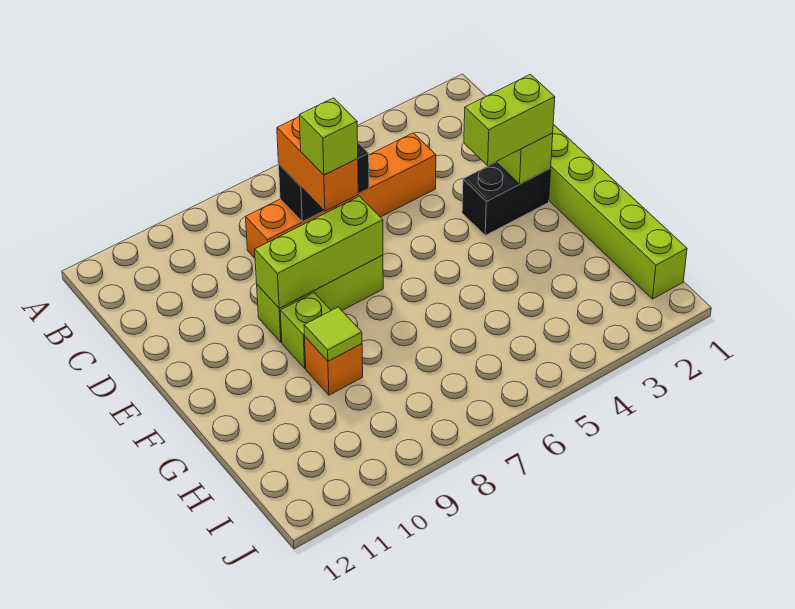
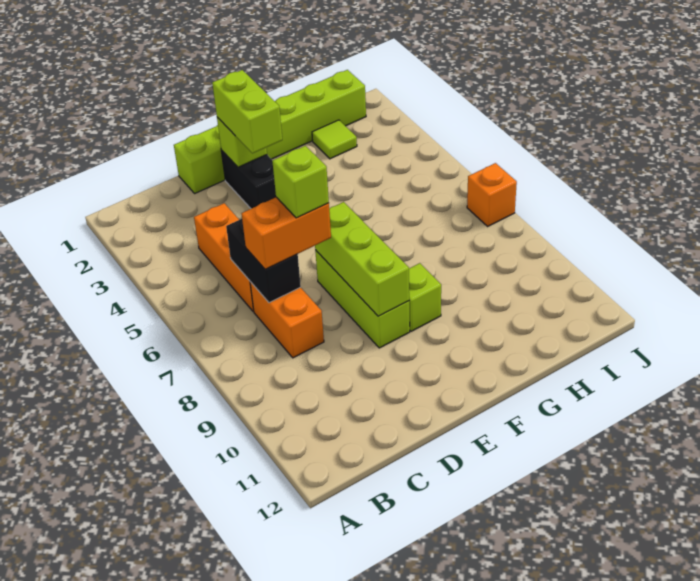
orange 1x1 brick [305,337,363,395] -> orange 1x1 brick moved to [467,163,517,226]
lime 1x1 tile [304,307,362,361] -> lime 1x1 tile moved to [312,120,357,159]

